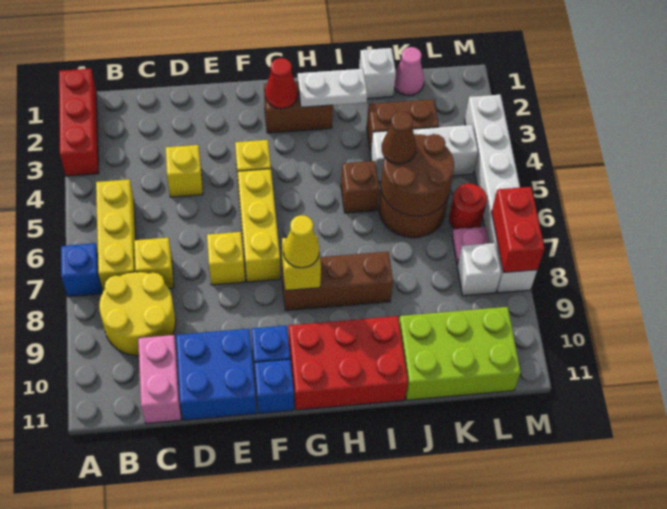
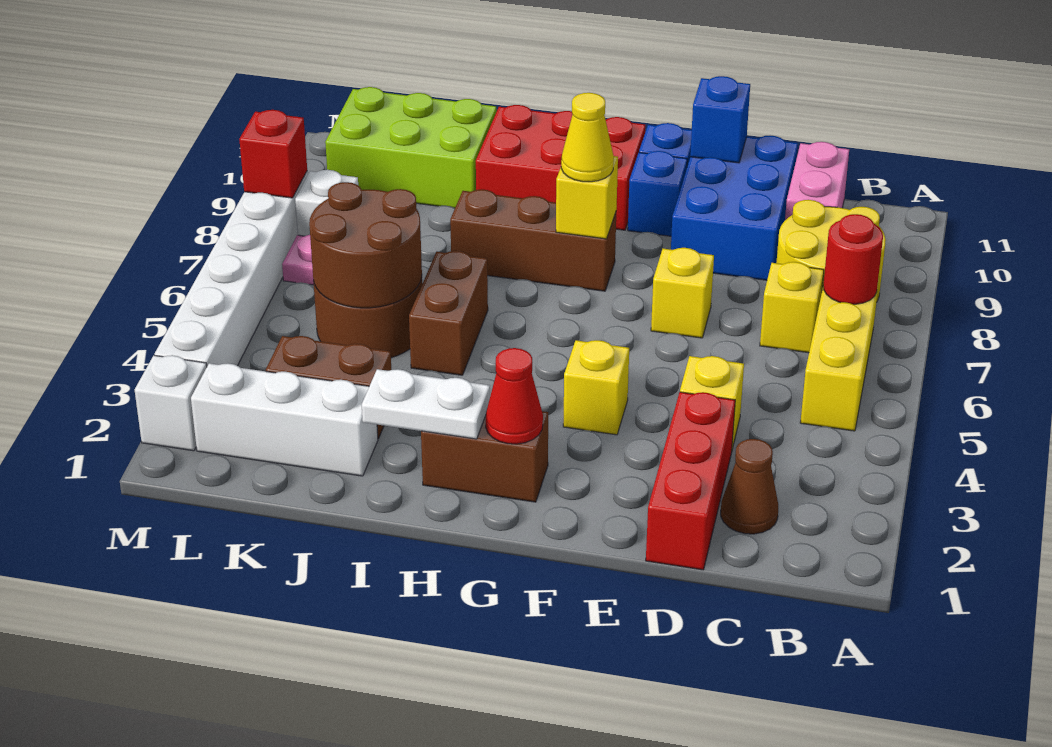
red 1x3 brick [59,69,99,176] -> red 1x3 brick moved to [646,392,735,570]
blue 1x1 brick [61,243,102,297] -> blue 1x1 brick moved to [690,76,750,163]
blue 2x2 brick [176,329,256,420] -> blue 2x3 brick [671,136,798,280]
yellow 1x3 brick [238,169,280,282] -> none
brown 1x1 brick [341,161,379,213] -> brown 1x2 brick [409,251,488,375]
white 1x1 brick [359,48,396,99] -> white 1x1 brick moved to [135,355,207,451]
white 1x3 brick [371,125,478,181] -> white 1x3 brick moved to [191,363,378,476]
brown 1x1 cone [382,112,416,164] -> brown 1x1 cone moved to [721,439,778,534]
pink 1x1 cone [394,47,424,96] -> none
red 1x1 round brick [449,184,487,229] -> red 1x1 round brick moved to [823,214,883,304]
red 1x2 brick [492,187,544,273] -> red 1x1 brick [239,110,307,198]

